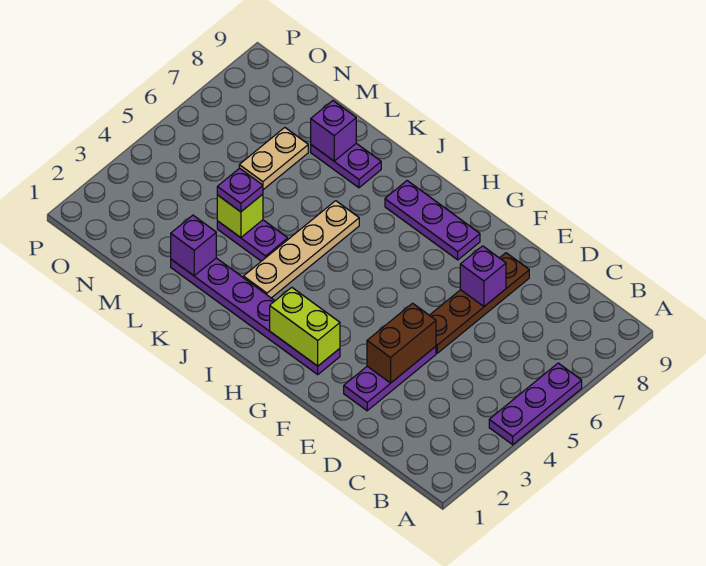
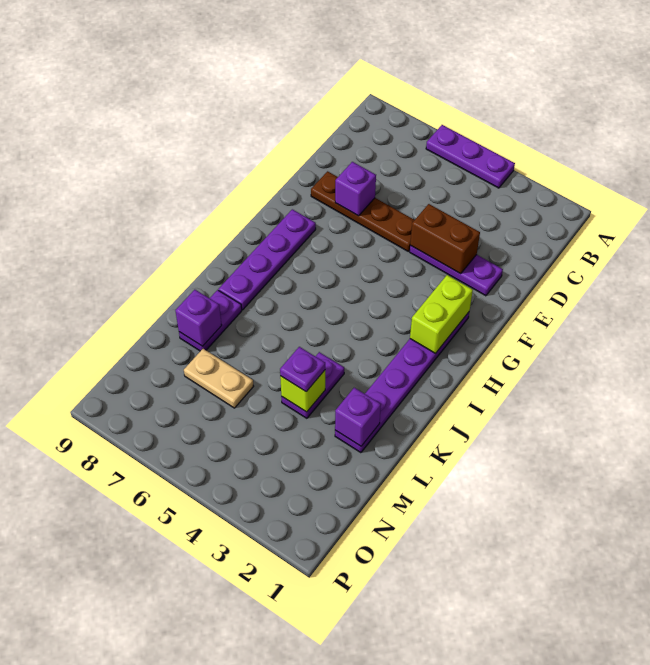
purple 1x3 plate [385,181,480,260] -> purple 1x4 plate [219,209,316,310]
tan 1x4 plate [243,201,359,298] -> none

